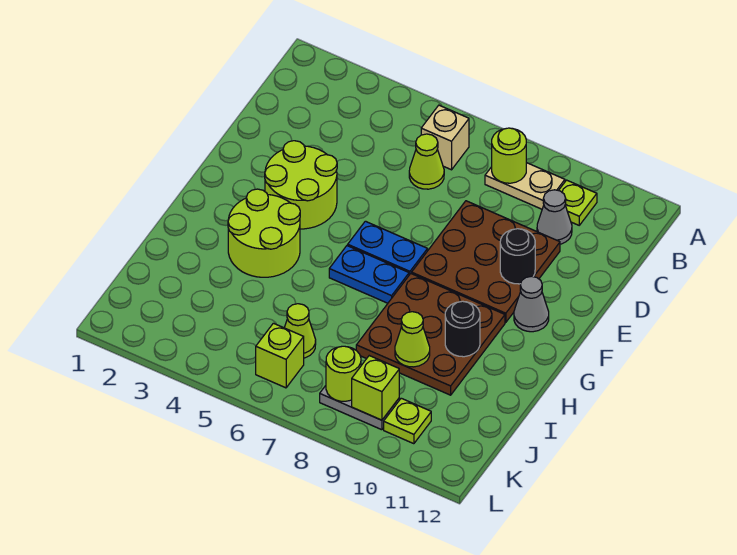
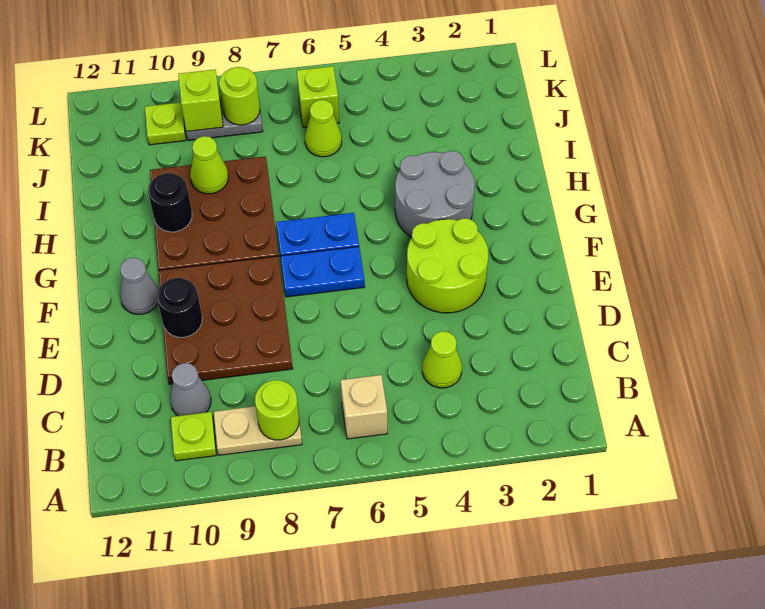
lime 1x1 cone [409,134,444,189] -> lime 1x1 cone moved to [422,331,462,388]
lime 2x2 round brick [228,189,300,277] -> grey 2x2 round brick [395,151,475,237]

